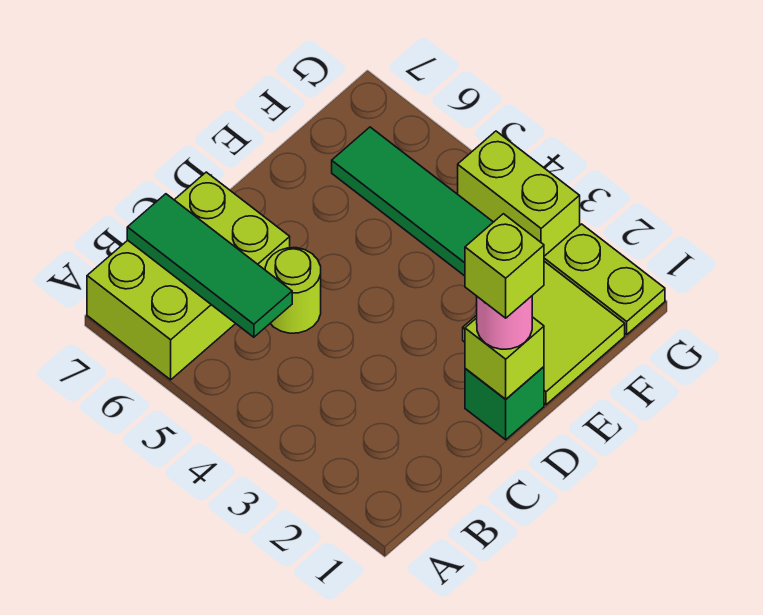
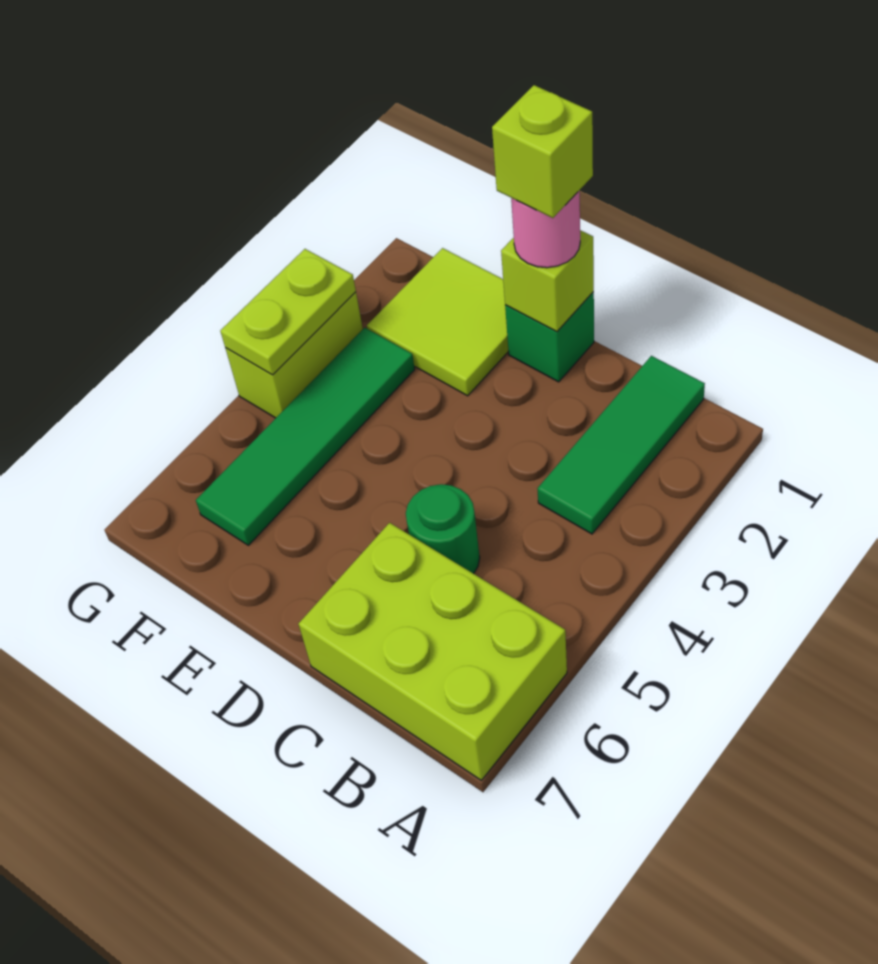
green 1x3 tile [127,194,292,337] -> green 1x3 tile moved to [537,356,705,534]
lime 1x1 round brick [265,248,321,333] -> green 1x1 round brick [406,484,480,574]
lime 1x2 plate [544,224,665,334] -> lime 1x2 plate moved to [220,249,356,375]

